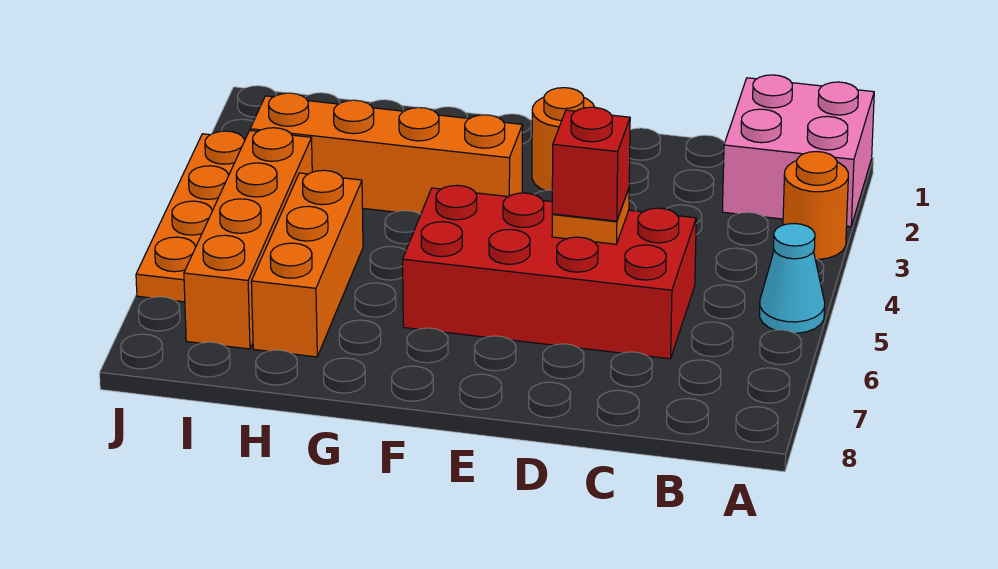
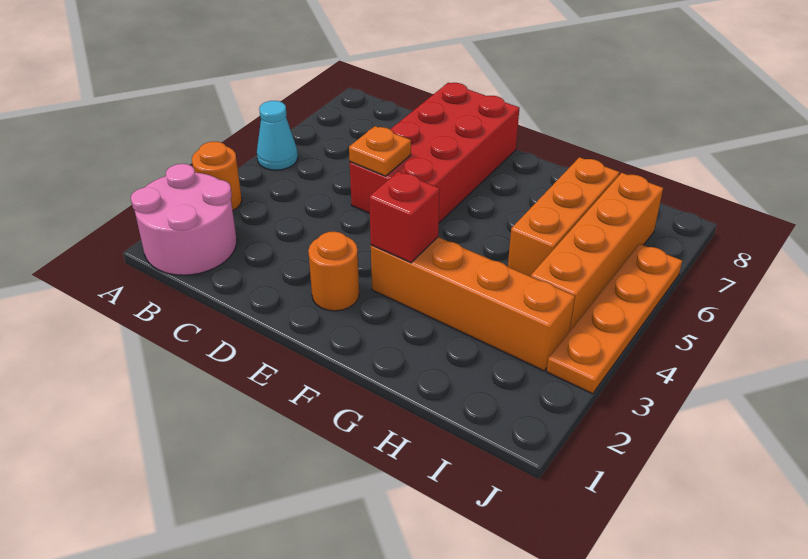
pink 2x2 brick [722,75,874,227] -> pink 2x2 round brick [131,164,237,275]
red 2x4 brick [403,185,696,359] -> red 2x4 brick turned to [350,83,519,223]
red 1x1 brick [552,107,630,221] -> red 1x1 brick moved to [369,171,440,263]

